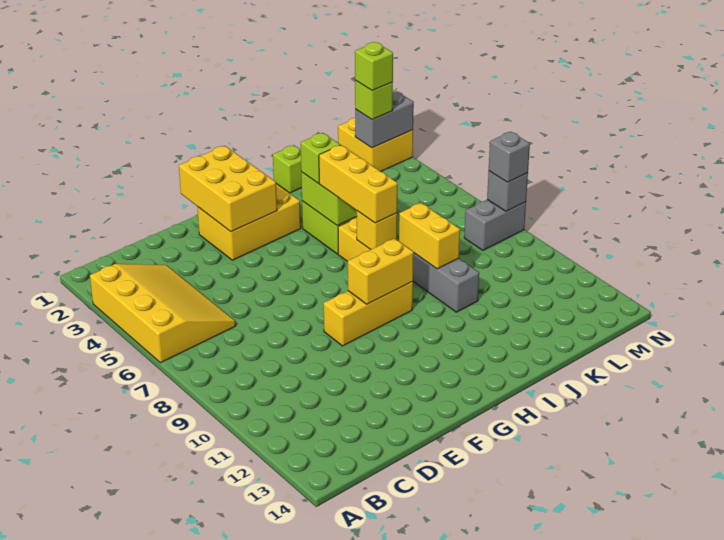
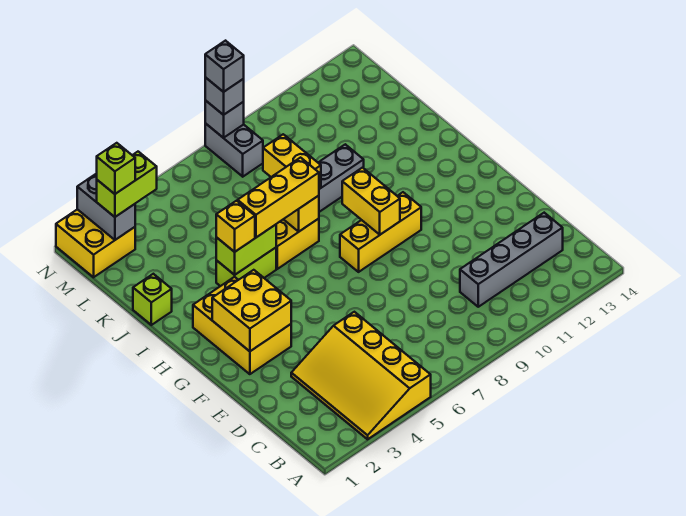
yellow 3x4 slope [90,264,236,363] -> yellow 3x4 slope turned to [291,312,431,439]
none -> grey 1x4 brick [460,213,563,307]
yellow 2x3 brick [179,146,277,232] -> yellow 2x2 brick [212,270,291,351]
yellow 1x3 brick [324,282,413,346] -> yellow 1x3 brick turned to [340,192,421,272]
lime 1x1 brick [301,133,340,183] -> yellow 1x1 brick [216,201,255,252]
yellow 1x2 brick [399,203,460,269] -> yellow 1x2 brick turned to [263,134,321,189]
lime 1x1 brick [355,80,393,120] -> lime 1x2 brick [97,152,157,217]
none -> grey 1x1 brick [205,41,244,92]

